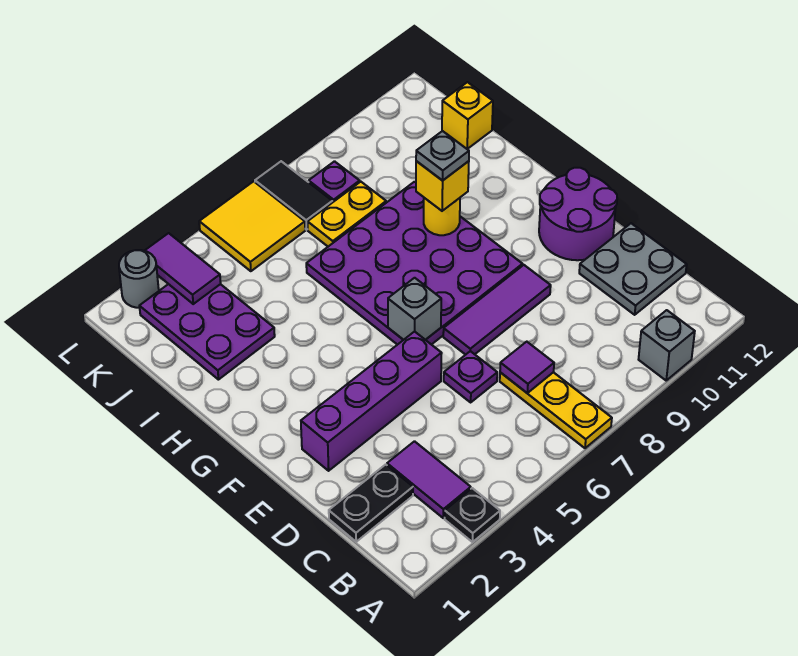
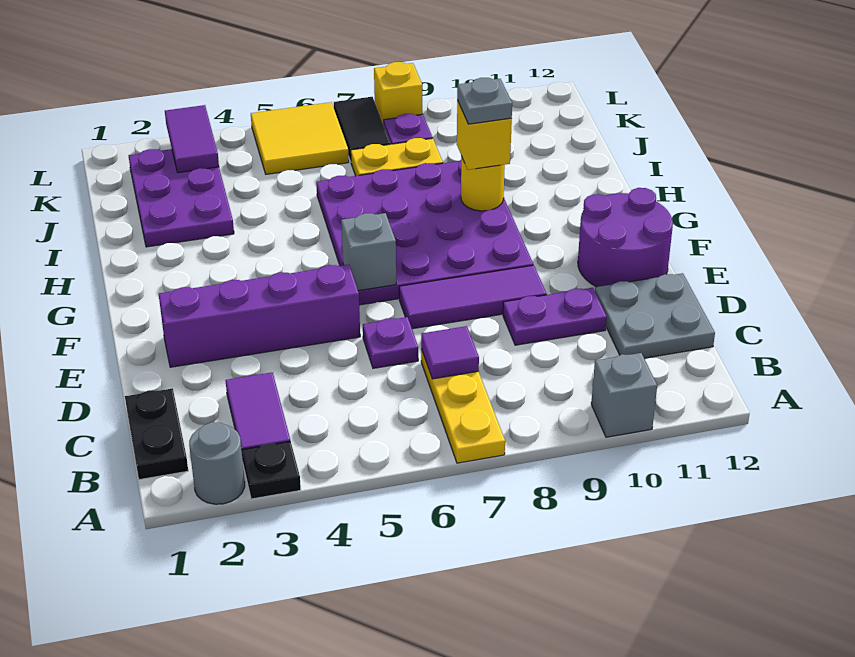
black 1x2 plate [329,464,413,542] -> black 1x2 plate turned to [125,388,188,480]
none -> purple 1x2 plate [503,288,607,345]
yellow 1x1 brick [442,82,493,149] -> yellow 1x1 brick moved to [374,62,423,125]
grey 1x1 round brick [119,250,159,308] -> grey 1x1 round brick moved to [189,422,245,504]

